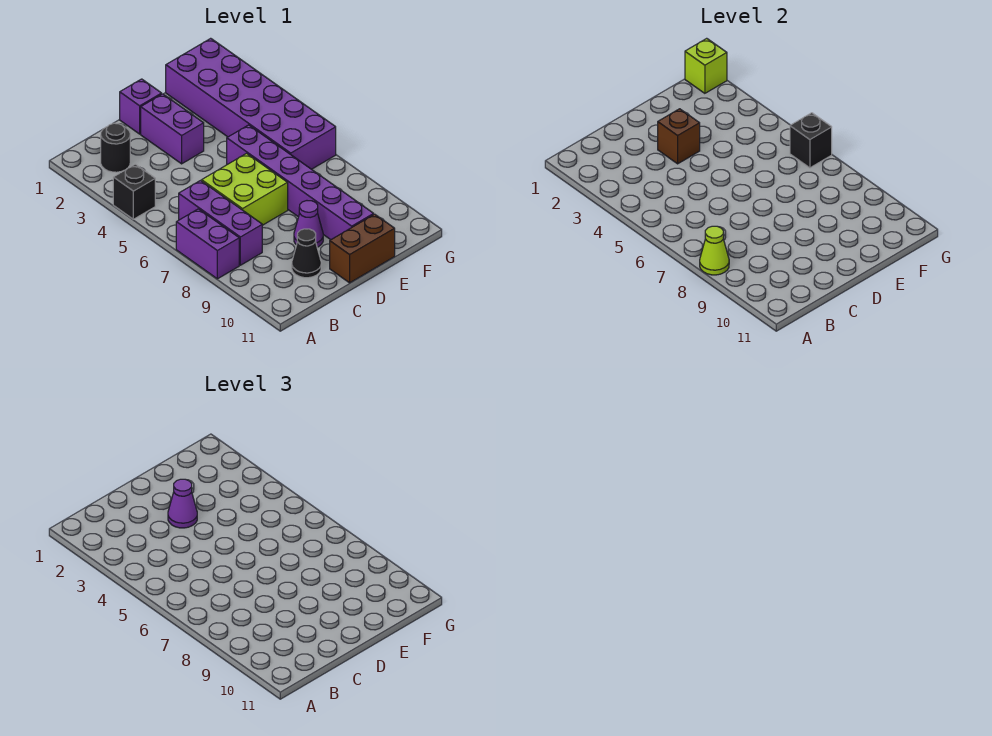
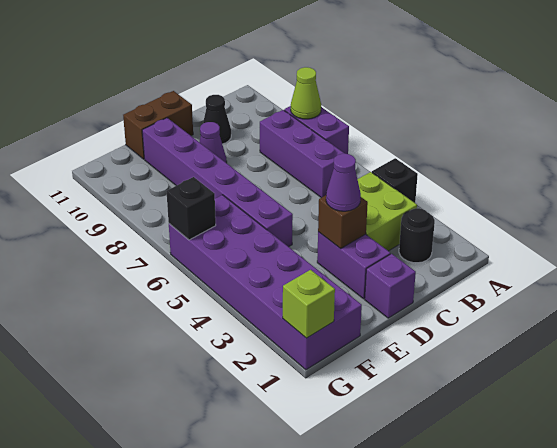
lime 2x2 brick [202,153,288,225] -> lime 2x2 brick moved to [357,172,417,251]

